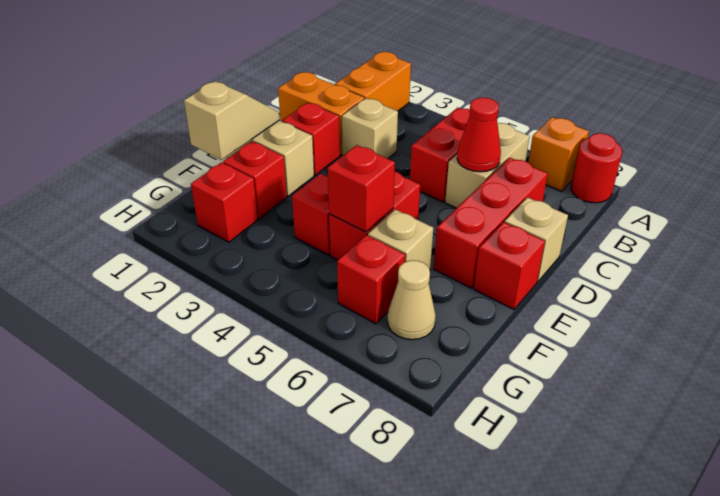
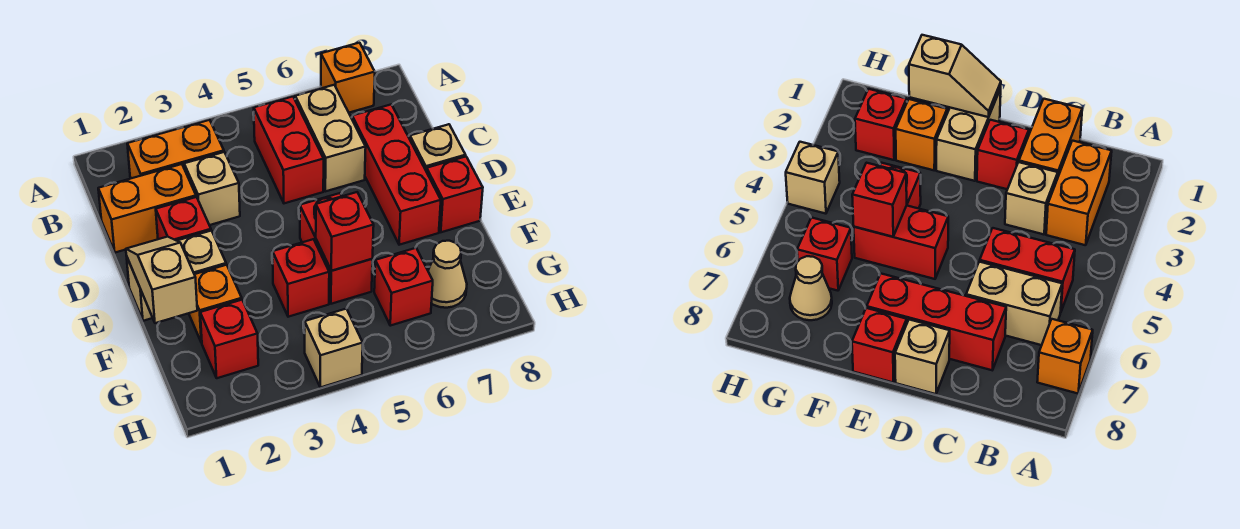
orange 1x2 brick [335,52,411,111] -> orange 1x2 brick turned to [127,120,224,178]
red 1x1 round brick [571,133,622,203] -> none
red 1x1 cone [457,98,501,172] -> none
red 1x1 brick [223,141,287,218] -> orange 1x1 brick [189,265,242,343]
tan 1x1 brick [368,209,433,269] -> tan 1x1 brick moved to [305,309,363,387]

